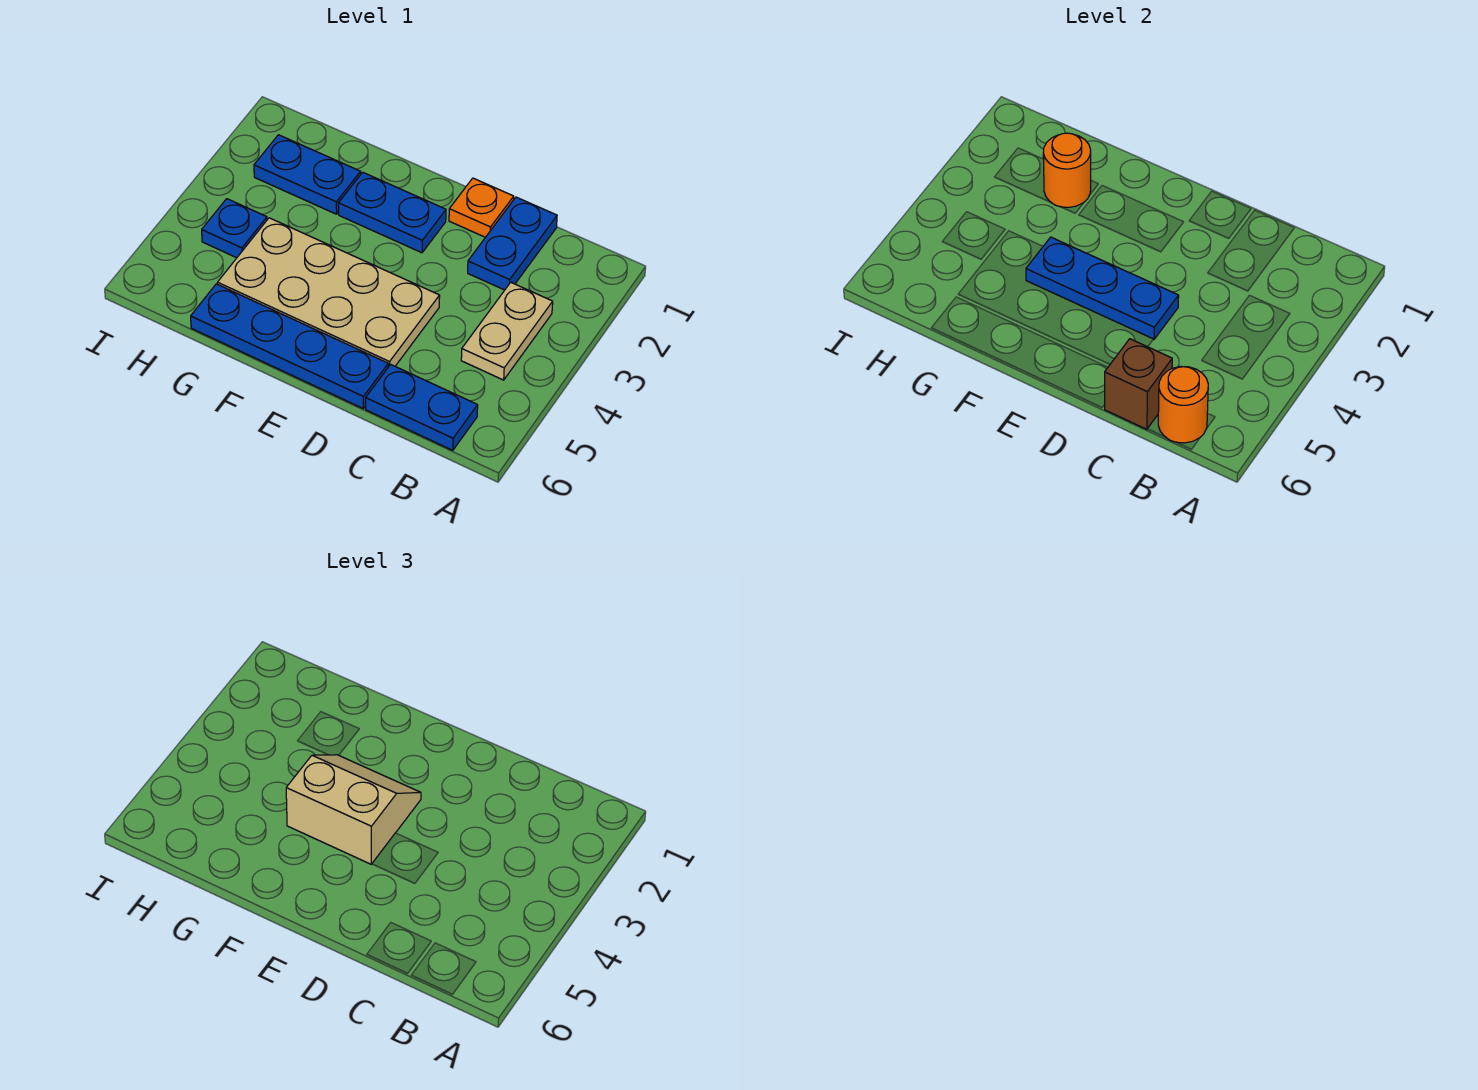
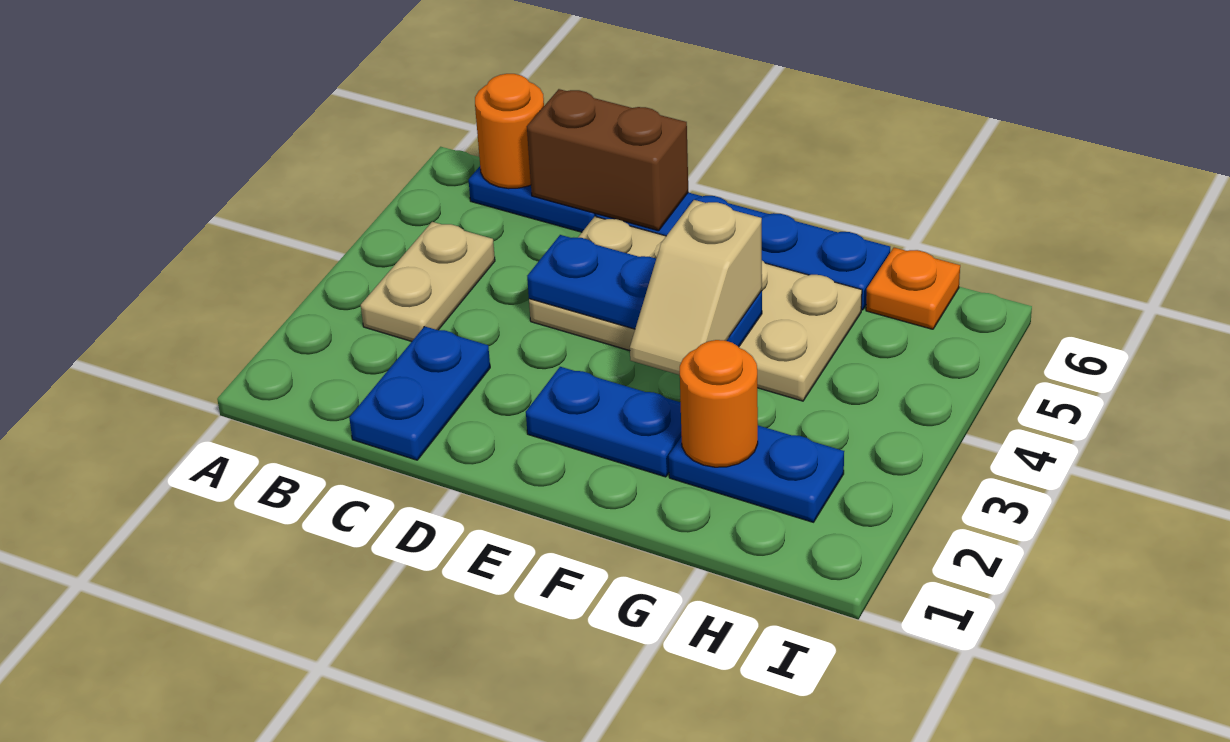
brown 1x1 brick [1105,339,1172,429] -> brown 1x2 brick [527,89,688,231]
orange 1x1 plate [449,178,514,237] -> orange 1x1 plate moved to [866,248,960,329]
tan 2x2 slope [286,755,421,864] -> tan 1x2 slope [630,200,762,375]
blue 1x1 plate [202,199,267,258] -> none

